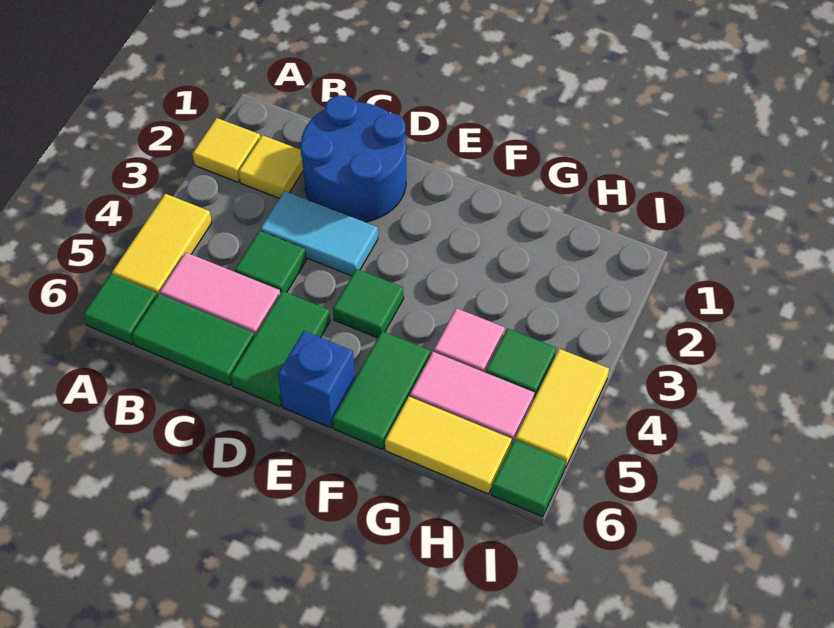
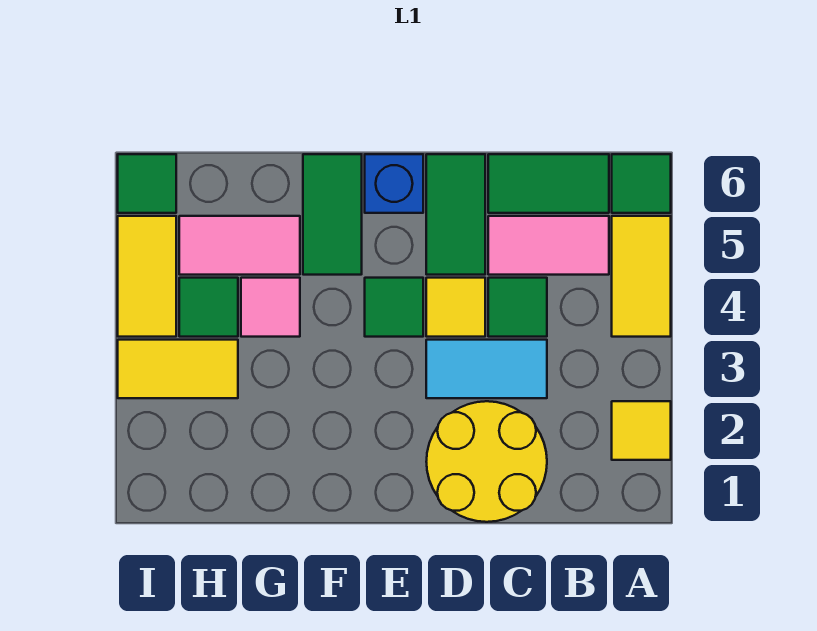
yellow 1x1 tile [239,135,303,198] -> yellow 1x1 tile moved to [426,278,485,337]
blue 2x2 round brick [300,95,406,222] -> yellow 2x2 round brick [426,401,547,522]
yellow 1x2 tile [385,397,512,494] -> yellow 1x2 tile moved to [118,340,238,398]

